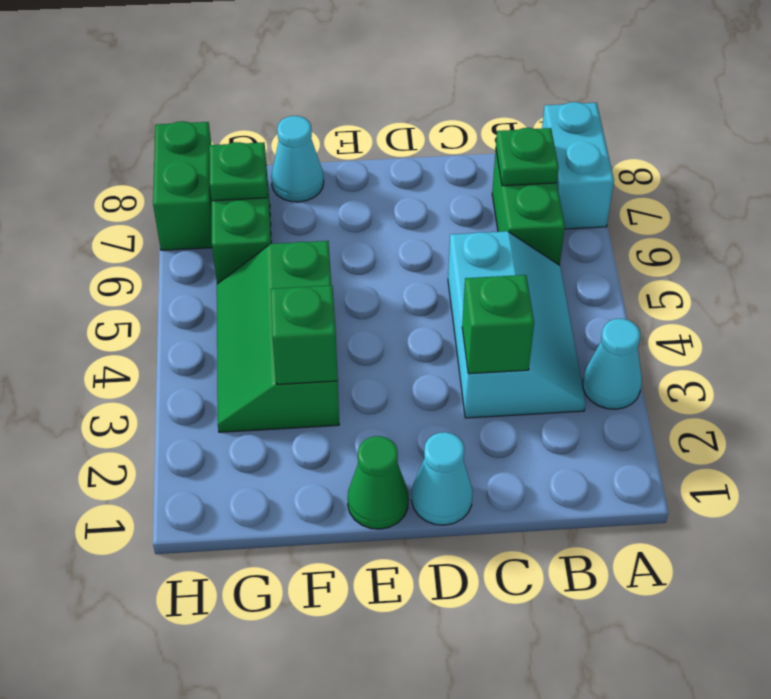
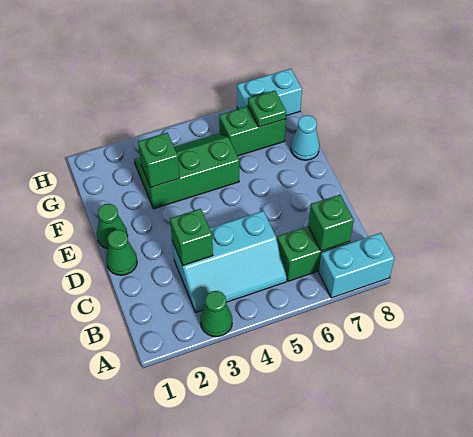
cyan 1x1 cone [583,319,642,409] -> green 1x1 cone [200,291,232,337]
green 1x1 plate [496,128,559,186] -> green 1x1 brick [308,195,354,251]
cyan 1x1 cone [412,432,473,525] -> green 1x1 cone [106,230,137,275]
green 1x2 brick [153,121,212,250] -> cyan 1x2 brick [237,69,302,116]

